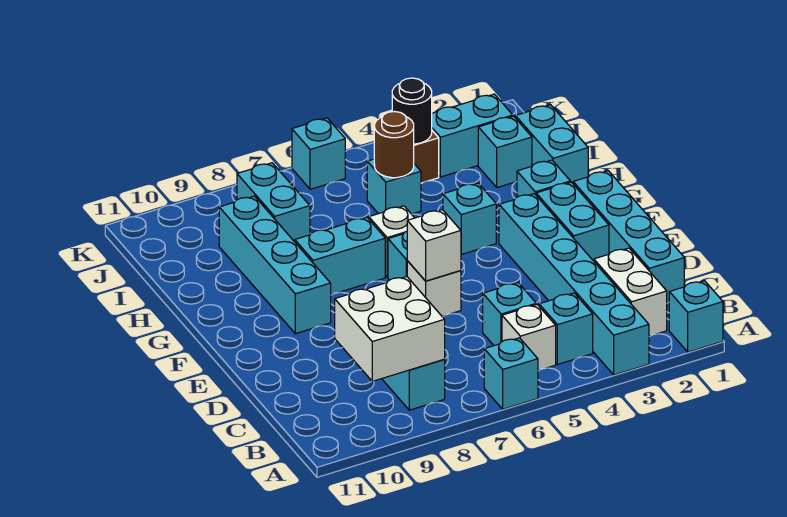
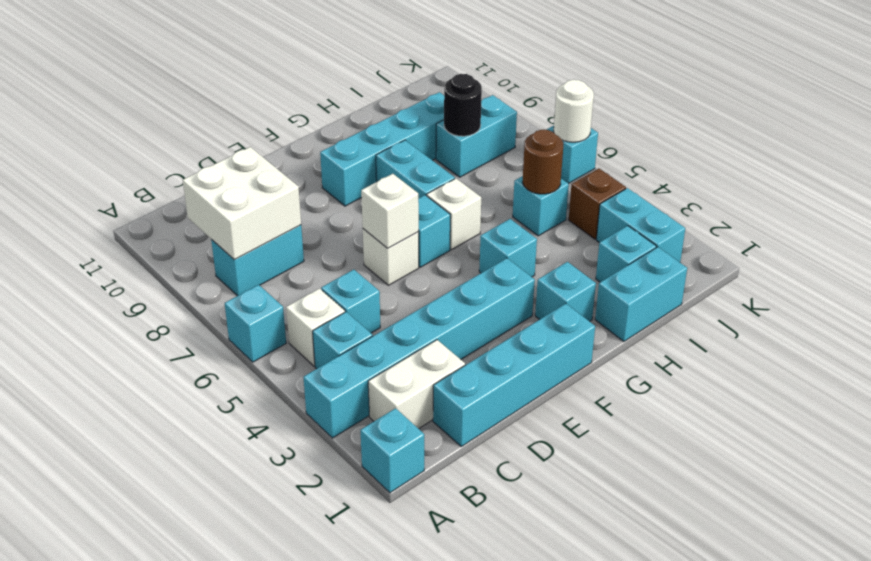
cyan 1x2 brick [536,182,609,261] -> none
black 1x1 round brick [392,78,432,144] -> black 1x1 round brick moved to [444,74,482,136]
none -> white 1x1 round brick [554,80,594,142]

